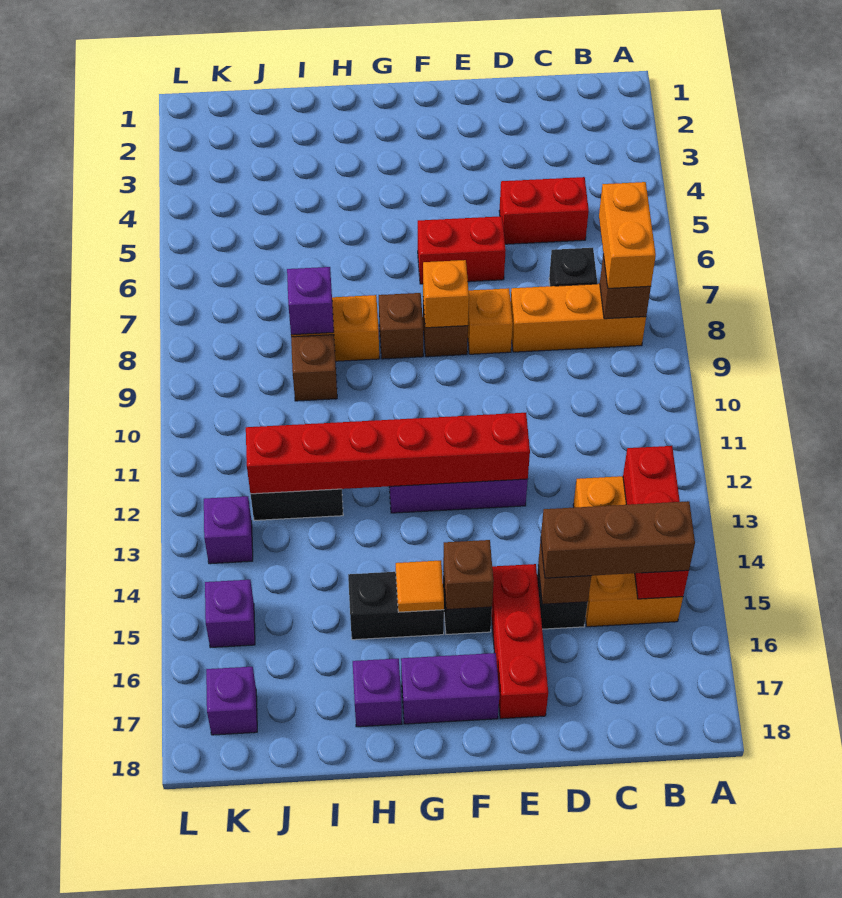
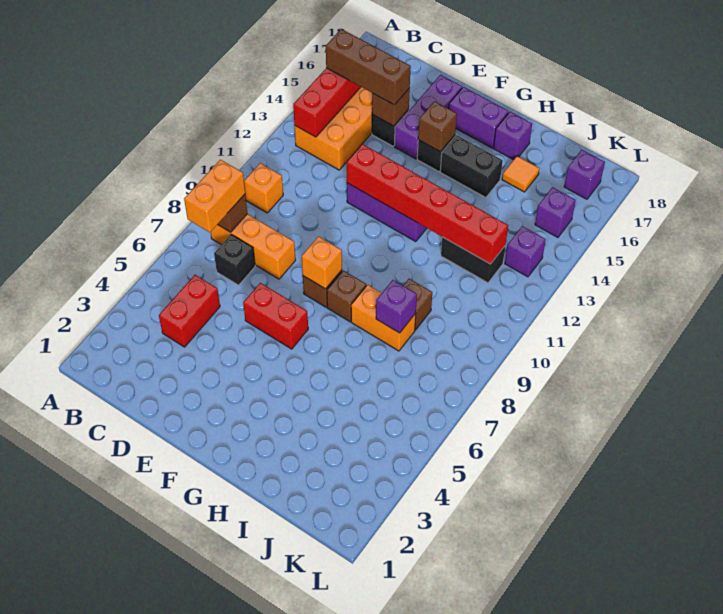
red 1x2 brick [499,177,589,244] -> red 1x2 brick turned to [159,275,220,347]
orange 1x1 brick [468,288,513,354] -> orange 1x1 brick moved to [244,163,283,213]
red 1x3 brick [491,564,548,719] -> purple 1x3 brick [394,75,462,159]
orange 1x1 tile [396,560,444,612] -> orange 1x1 tile moved to [502,156,539,192]

